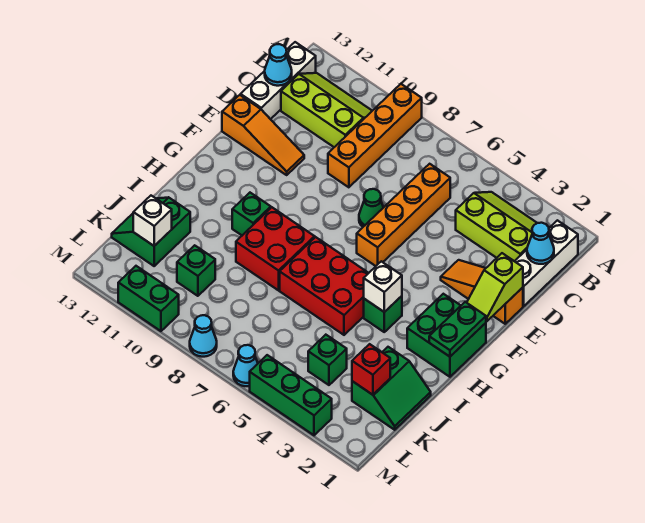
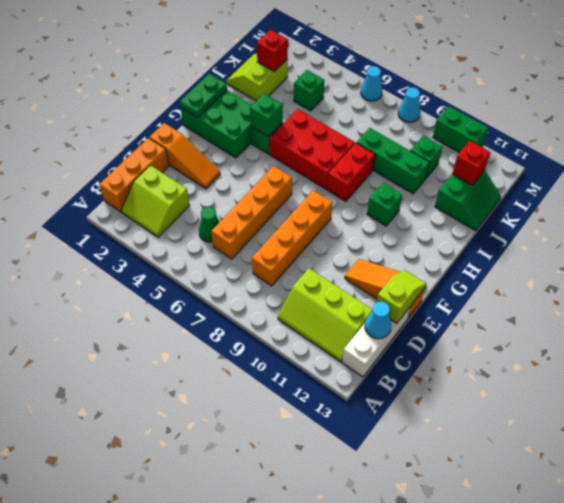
orange 1x4 brick [328,84,422,187] -> orange 1x4 brick moved to [252,190,332,286]
white 1x3 brick [515,220,578,306] -> orange 1x3 brick [100,138,169,212]
lime 2x3 slope [456,192,537,261] -> lime 2x2 slope [122,165,190,237]
cyan 1x1 cone [527,223,554,264] -> none
lime 1x2 slope [467,253,523,321] -> lime 1x2 slope moved to [377,270,426,324]
green 1x1 cone [359,189,384,227] -> green 1x1 cone moved to [199,207,219,242]
green 2x2 brick [407,294,486,377] -> green 2x3 brick [181,90,252,158]
white 1x1 brick [364,261,402,312] -> green 1x1 brick [250,93,283,137]
red 2x2 brick [236,207,315,290] -> red 1x2 brick [327,143,375,201]
green 2x2 slope [352,347,431,430] -> lime 2x2 slope [226,53,288,101]
white 1x1 brick [133,196,172,246] -> red 1x1 brick [452,141,490,185]
green 1x3 brick [250,355,332,435] -> green 1x3 brick moved to [357,128,429,194]

